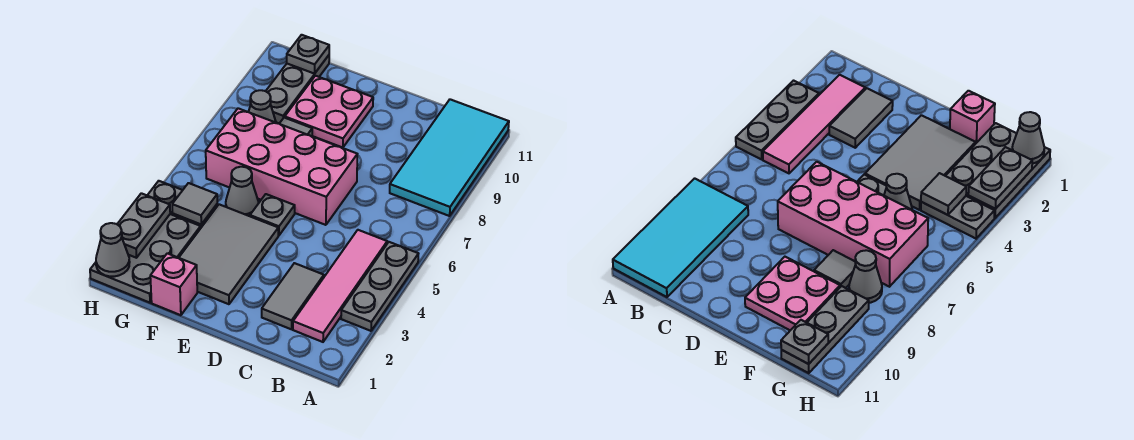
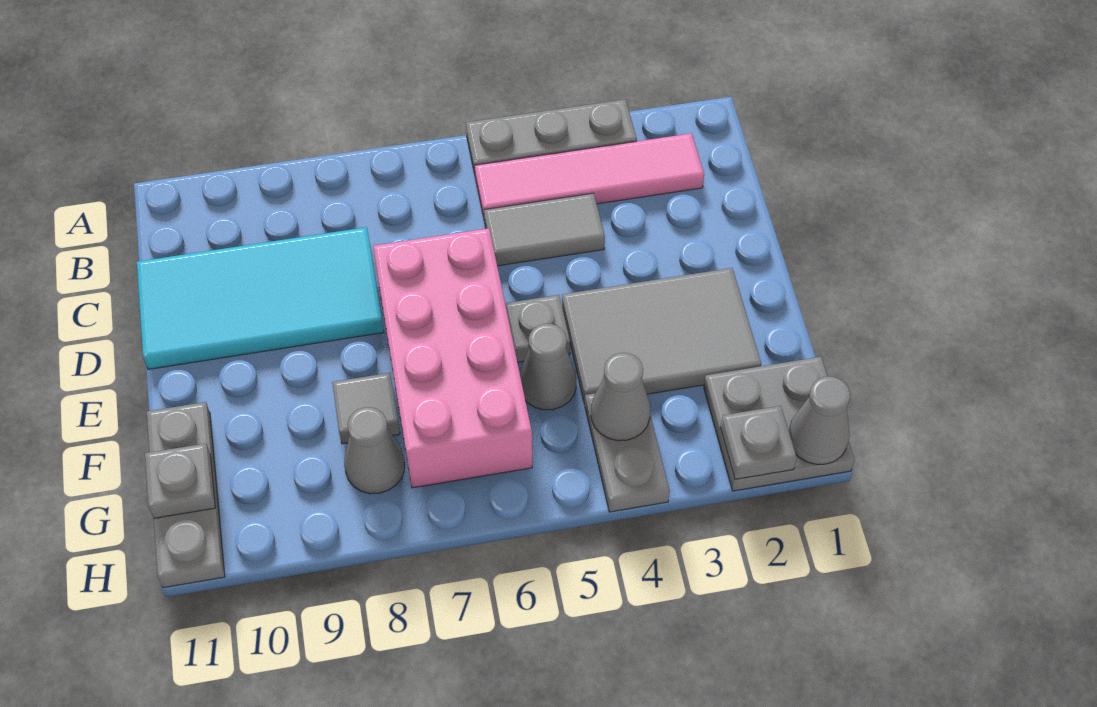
cyan 2x4 tile [390,99,509,216] -> cyan 2x4 tile moved to [137,227,384,369]
grey 1x2 tile [262,263,324,329] -> grey 1x2 tile moved to [484,193,605,266]
pink 2x2 plate [285,76,373,148] -> none
pink 1x1 brick [150,253,197,315] -> none
grey 2x3 plate [90,214,201,303] -> grey 2x2 plate [704,357,855,491]
grey 1x1 tile [172,183,217,224] -> grey 1x1 cone [591,353,650,441]
grey 1x3 plate [266,55,329,123] -> grey 1x3 plate turned to [147,402,225,588]
grey 1x2 plate [117,193,170,258] -> grey 1x1 plate [720,406,797,479]

